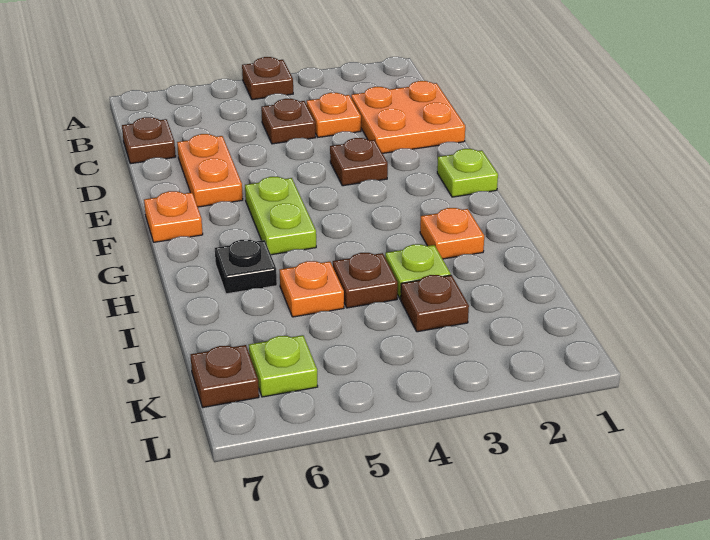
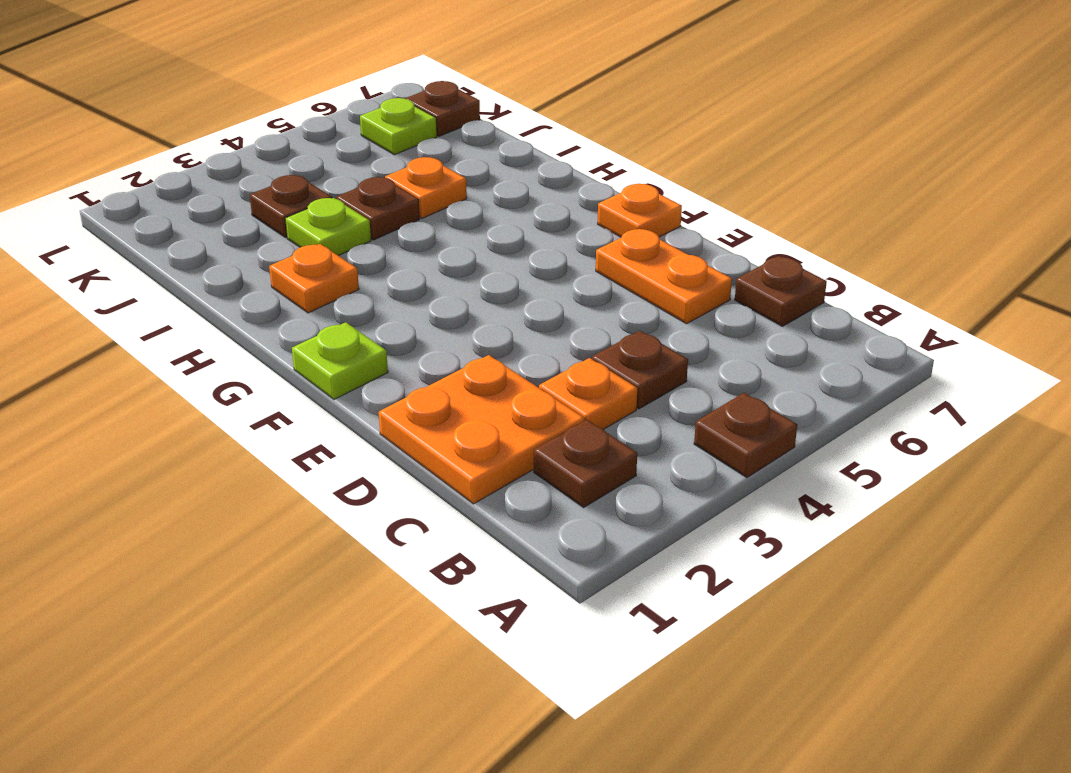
brown 1x1 plate [330,138,388,186] -> brown 1x1 plate moved to [534,420,637,507]
lime 1x2 plate [245,176,316,255] -> none
black 1x1 plate [215,240,277,294] -> none

